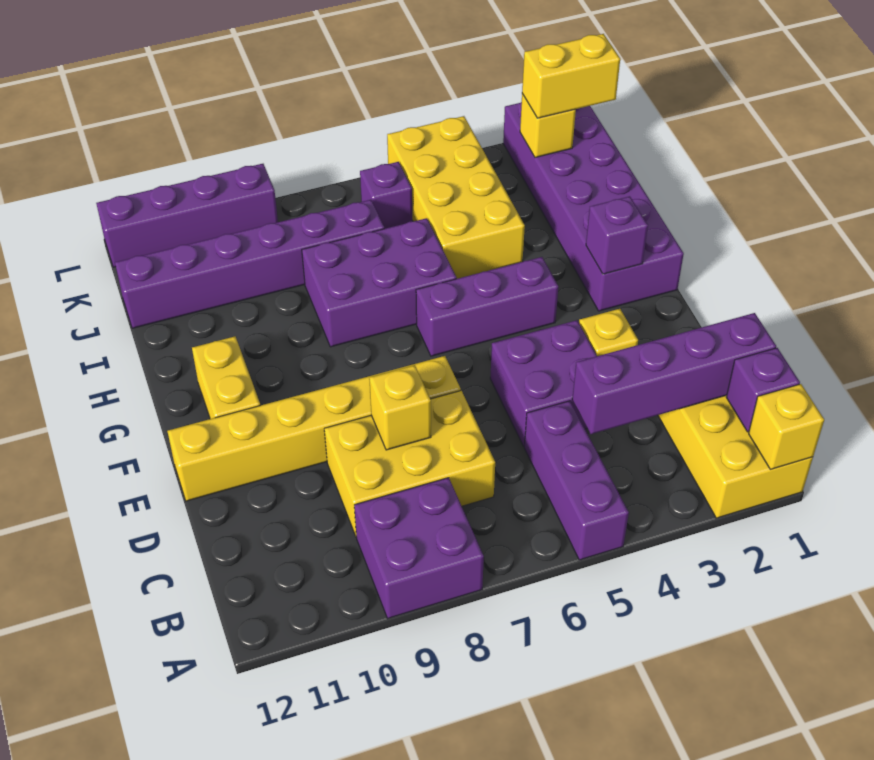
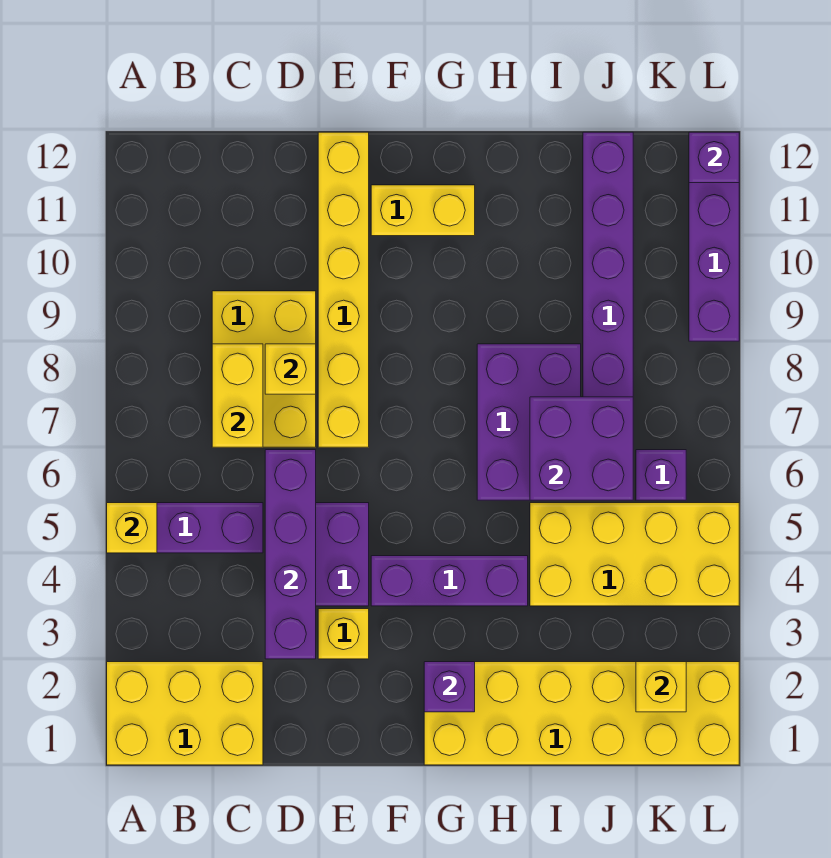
yellow 1x1 brick [749,384,824,469] -> yellow 1x1 brick moved to [107,503,157,553]
purple 2x2 brick [354,478,484,618] -> purple 2x2 brick moved to [530,397,633,500]
purple 1x1 brick [726,348,800,432] -> purple 1x1 brick moved to [689,132,739,183]
purple 1x4 brick [572,313,776,434] -> purple 1x4 brick moved to [265,450,316,659]
purple 2x6 brick [503,102,684,311] -> yellow 2x6 brick [424,662,739,765]
purple 1x3 brick [416,257,558,356] -> purple 1x3 brick turned to [371,556,528,606]
yellow 1x2 brick [522,34,620,118] -> yellow 1x2 brick moved to [212,344,263,447]

